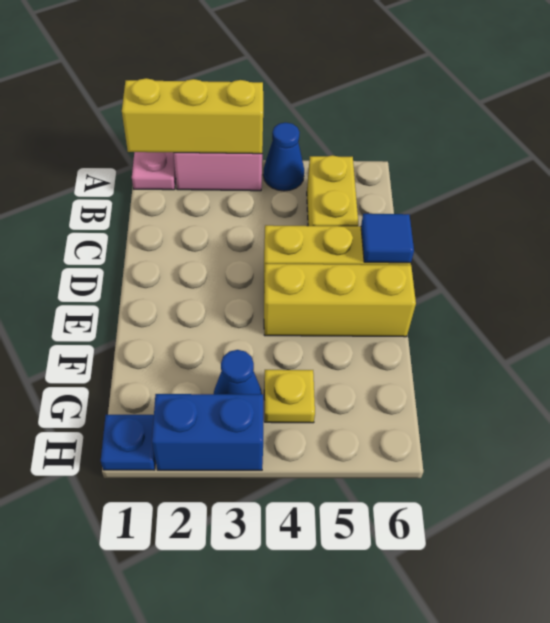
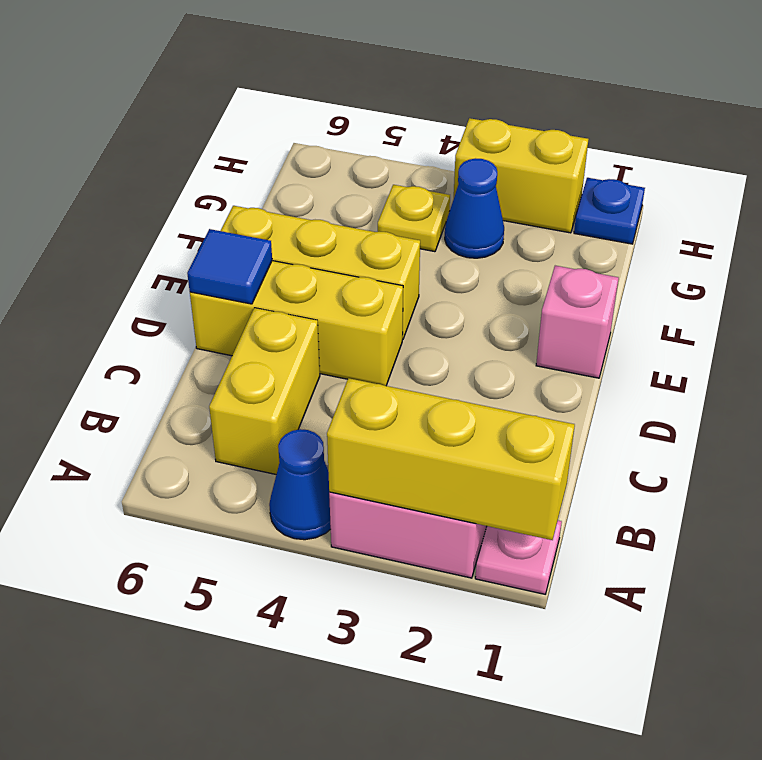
none -> pink 1x1 brick [536,266,619,378]
blue 1x2 brick [152,394,263,470] -> yellow 1x2 brick [454,118,588,233]

